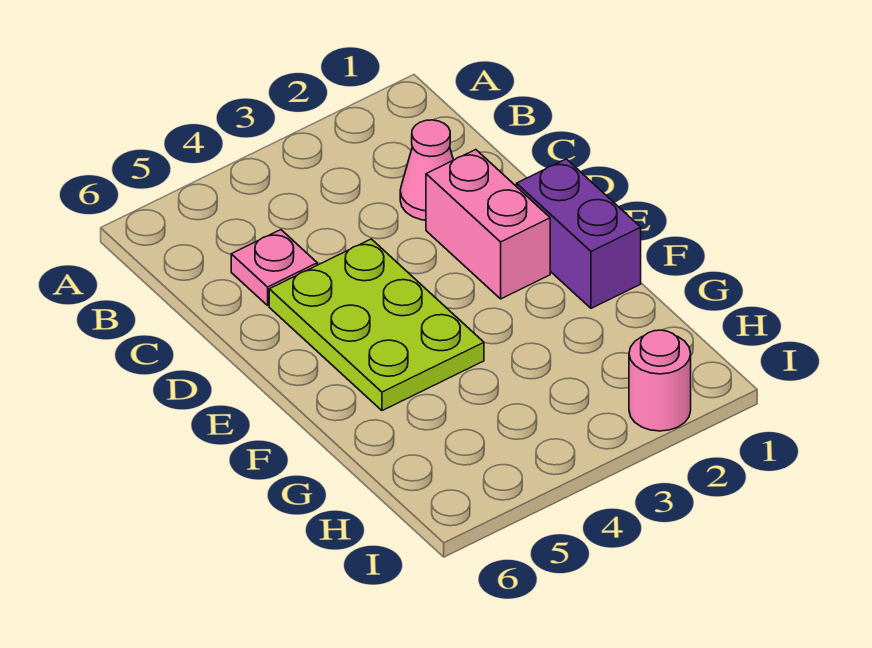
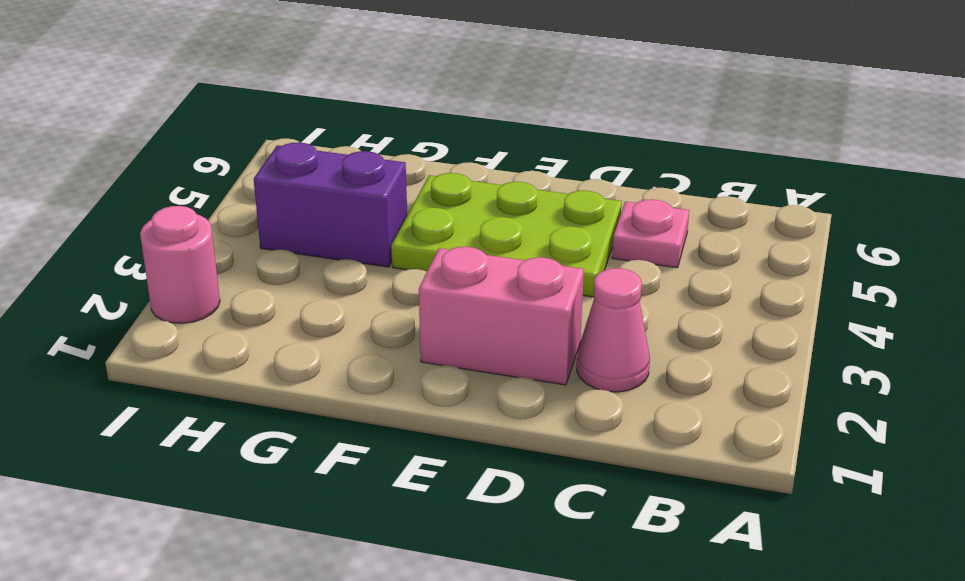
purple 1x2 brick [517,159,641,308] -> purple 1x2 brick moved to [254,142,407,267]

